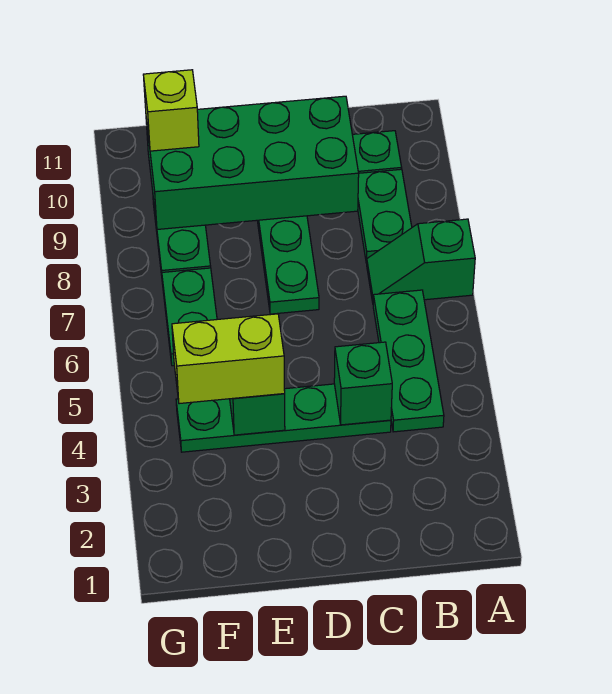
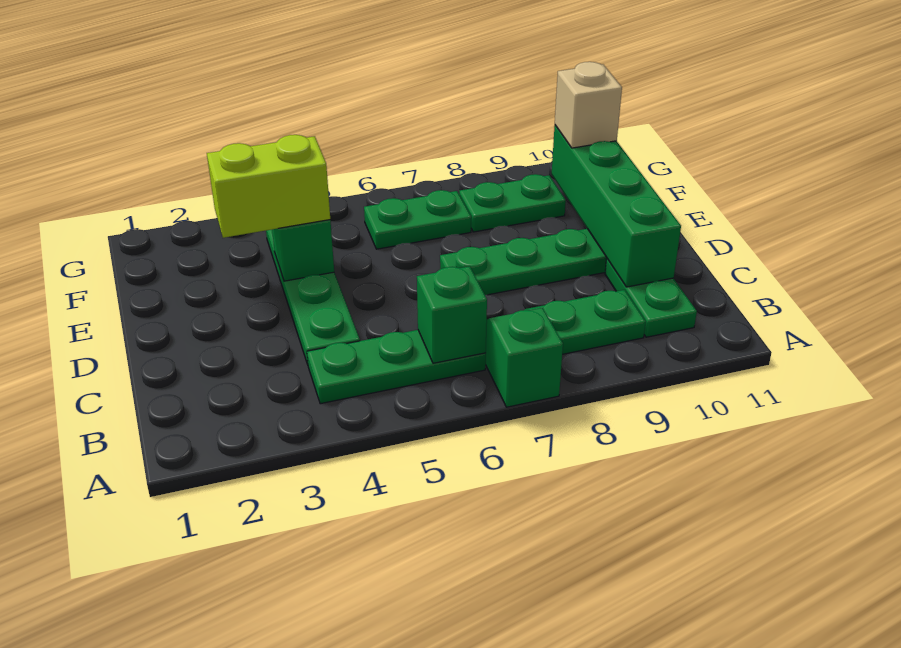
green 1x1 brick [334,342,392,425] -> green 1x1 brick moved to [417,266,487,363]
green 2x4 brick [146,96,359,230] -> green 1x4 brick [552,125,681,287]
lime 1x2 brick [172,314,285,404] -> lime 1x2 brick turned to [207,135,330,238]
lime 1x1 brick [143,70,199,151] -> tan 1x1 brick [555,62,622,148]

